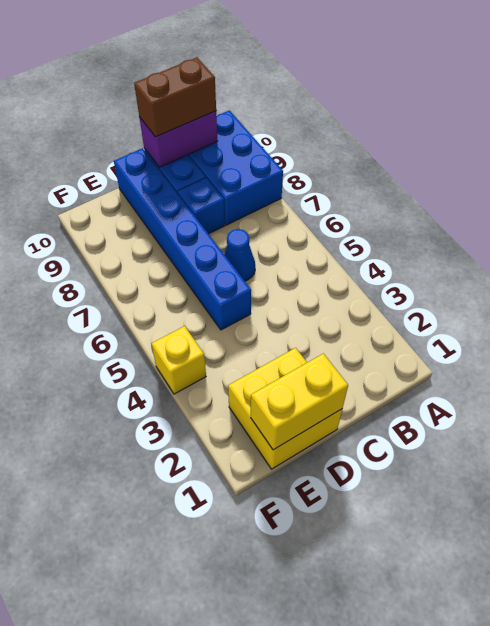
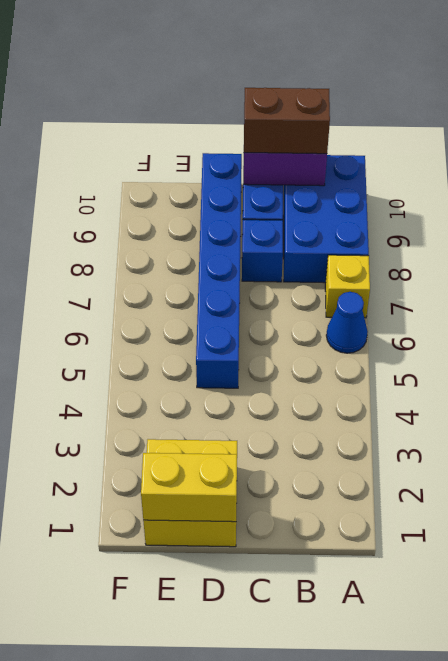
blue 1x1 cone [224,229,255,281] -> blue 1x1 cone moved to [326,292,368,353]
yellow 1x1 brick [151,326,206,394] -> yellow 1x1 brick moved to [325,255,370,318]

